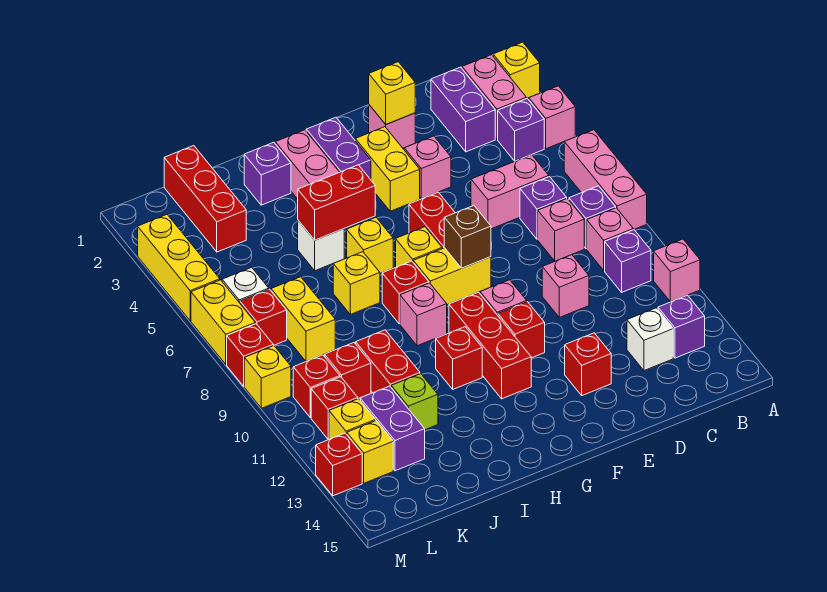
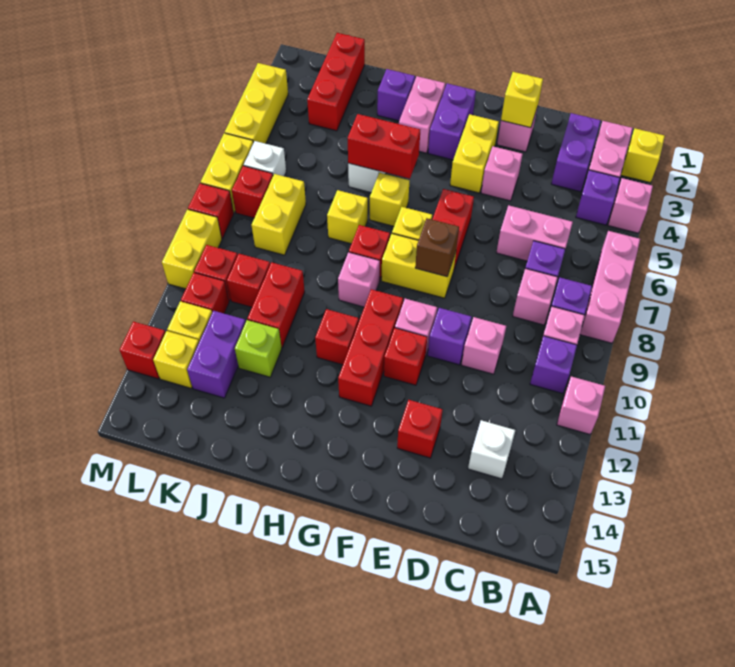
purple 1x1 brick [658,295,705,358] -> purple 1x1 brick moved to [428,308,472,365]
yellow 1x1 brick [244,346,291,408] -> yellow 1x2 brick [162,209,222,289]

